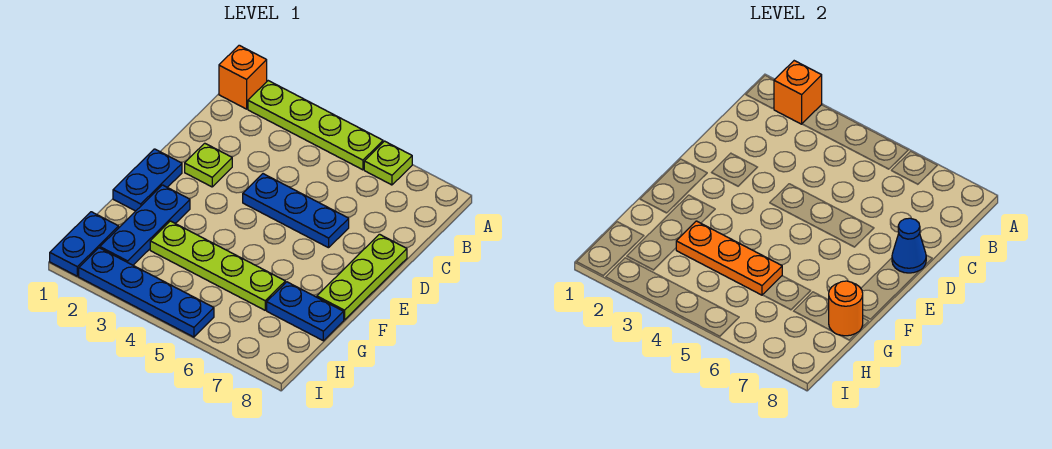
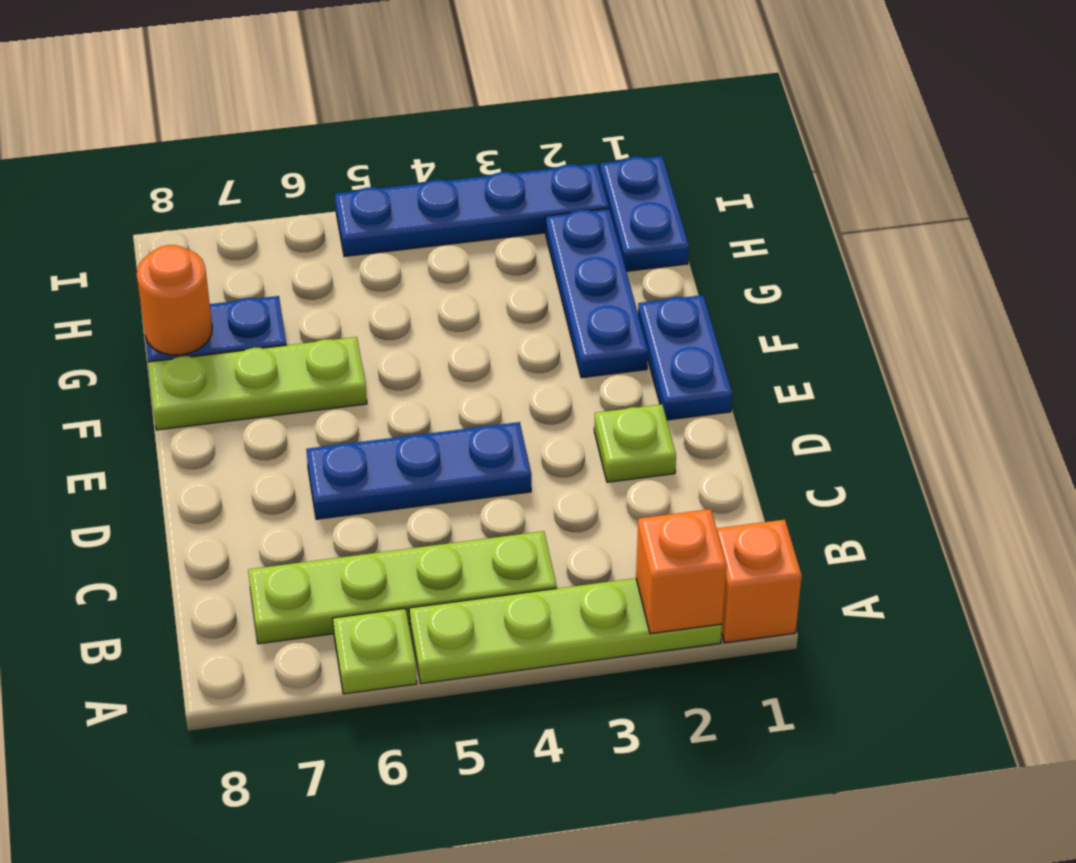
lime 1x3 plate [317,234,407,320] -> lime 1x3 plate turned to [148,337,367,430]
blue 1x1 cone [892,218,926,273] -> none
lime 1x4 plate [150,221,285,310] -> lime 1x4 plate moved to [248,531,557,644]
orange 1x3 plate [676,221,782,295] -> none

